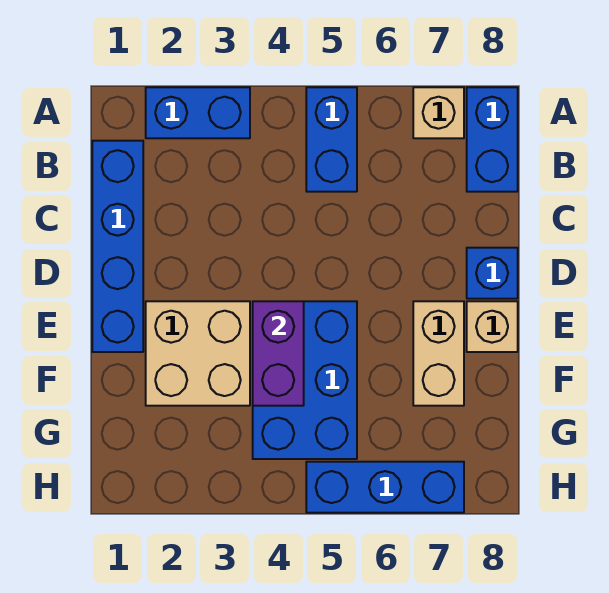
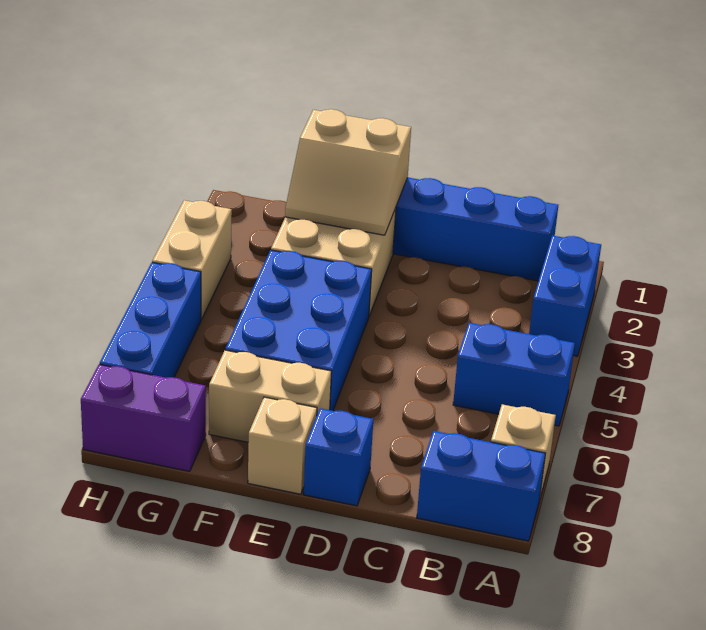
none -> tan 2x2 slope [285,109,411,235]
blue 2x3 brick [253,301,357,459] -> blue 2x3 brick turned to [225,250,372,411]
purple 1x2 brick [253,301,304,406] -> purple 1x2 brick moved to [81,364,206,471]
none -> tan 1x2 brick [152,200,232,319]

